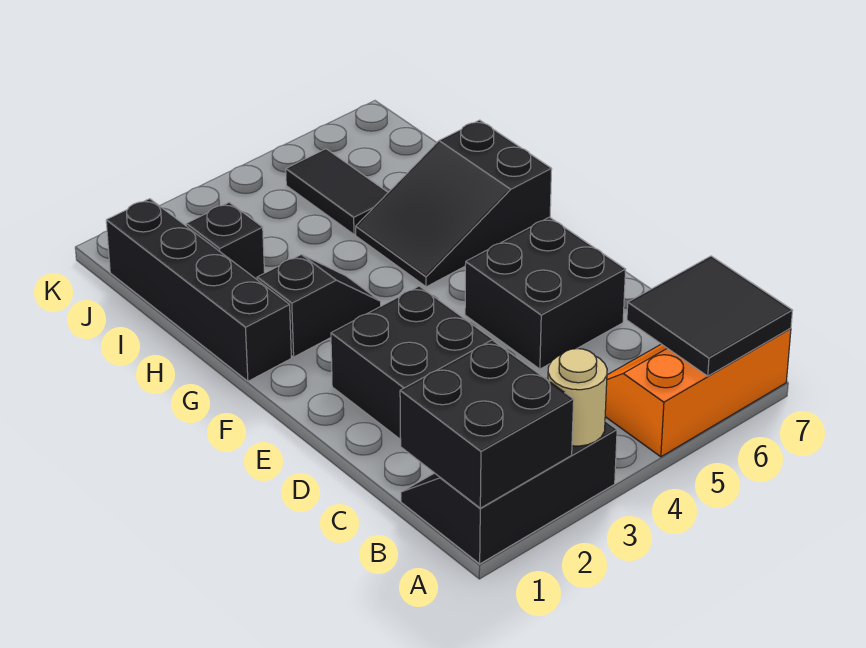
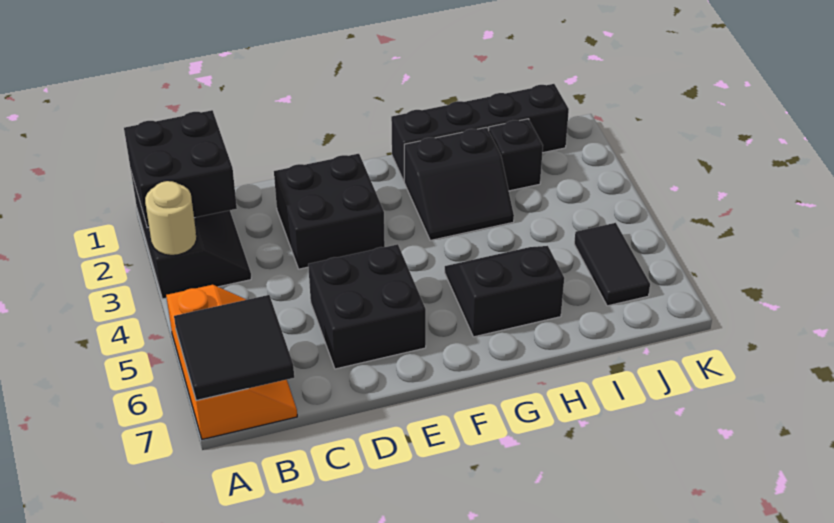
black 1x2 slope [257,255,381,357] -> black 2x2 slope [404,127,514,240]
black 2x3 slope [356,120,552,287] -> black 2x2 slope [445,246,564,337]
black 1x2 tile [286,149,388,234] -> black 1x2 tile turned to [574,223,650,306]

